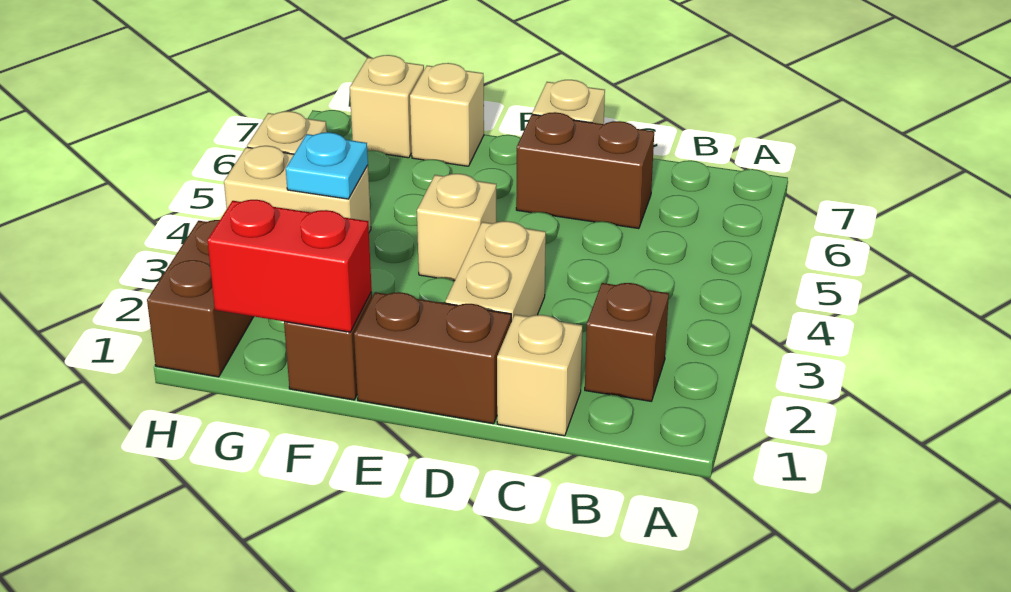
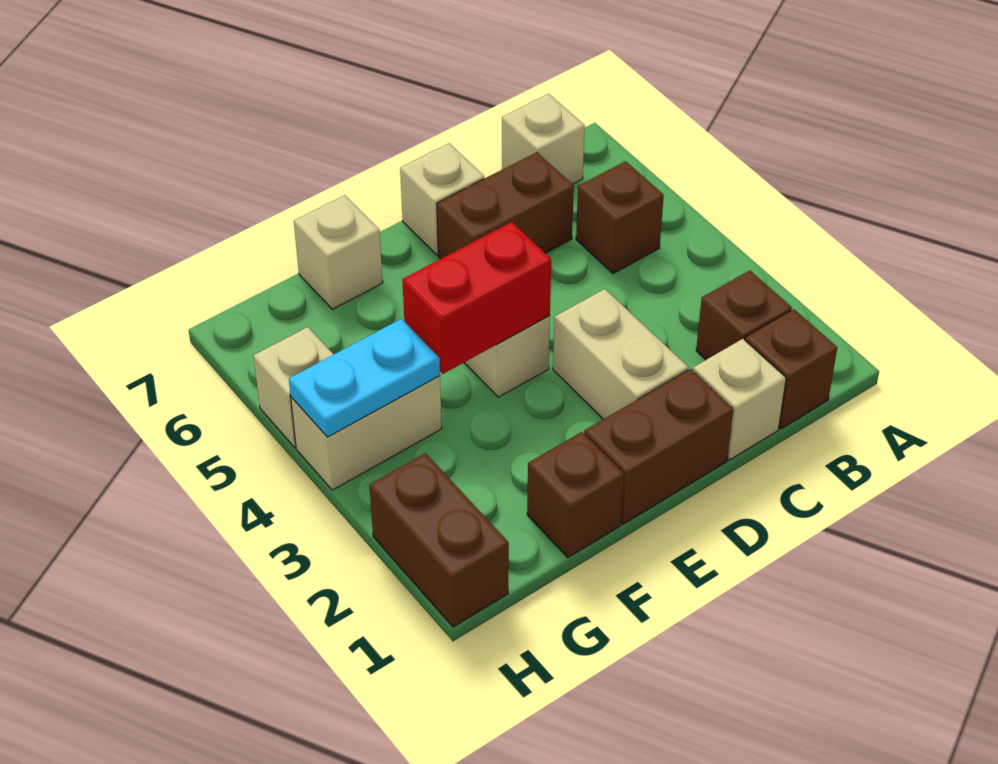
none -> brown 1x1 brick [745,309,837,429]
none -> brown 1x1 brick [576,161,664,274]
red 1x2 brick [207,200,372,332] -> red 1x2 brick moved to [402,222,551,374]
cyan 1x1 plate [286,132,368,199] -> cyan 1x2 plate [289,319,440,437]
tan 1x1 brick [350,55,424,158] -> tan 1x1 brick moved to [502,94,585,184]

